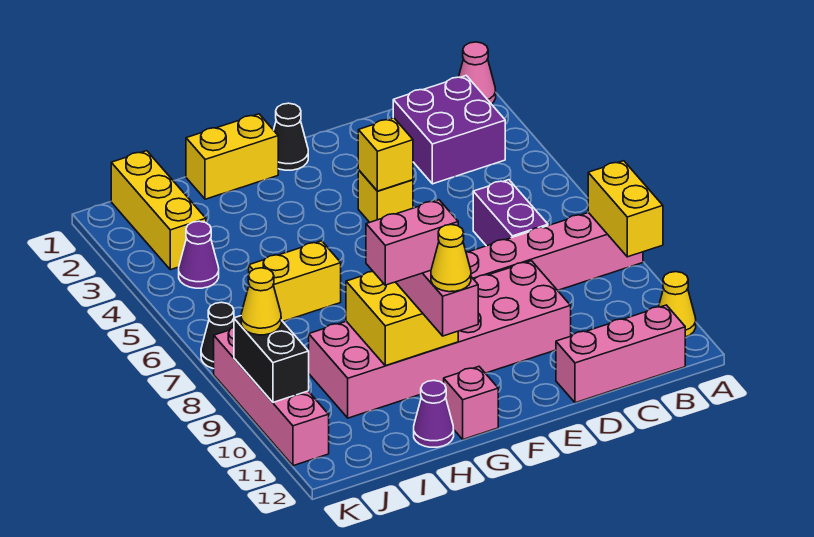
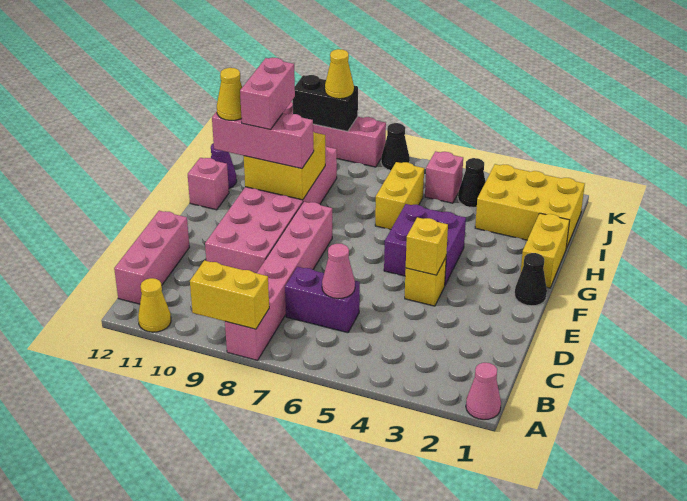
purple 2x2 brick [393,76,505,184] -> purple 2x2 brick moved to [384,204,466,285]
none -> pink 1x1 cone [322,244,355,299]
yellow 1x3 brick [111,151,206,270] -> yellow 2x3 brick [475,164,585,248]
purple 1x1 cone [179,221,219,288] -> black 1x1 cone [458,158,486,207]
none -> pink 1x1 brick [425,151,463,203]

